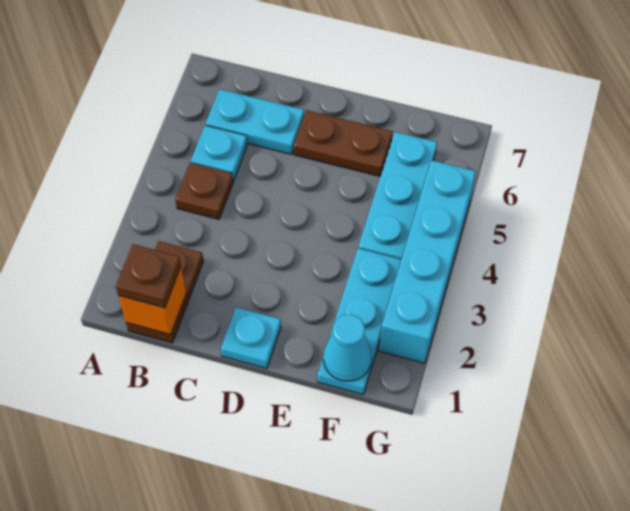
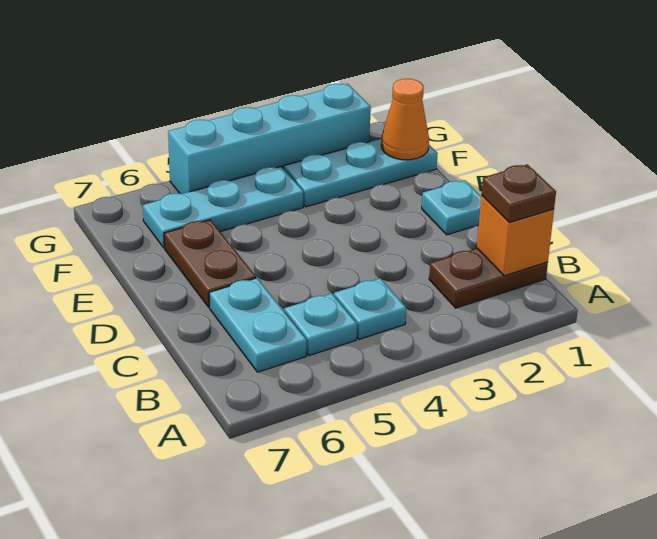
brown 1x1 plate [175,163,233,219] -> cyan 1x1 plate [334,278,406,339]
cyan 1x1 cone [323,315,372,381] -> orange 1x1 cone [381,79,429,160]

